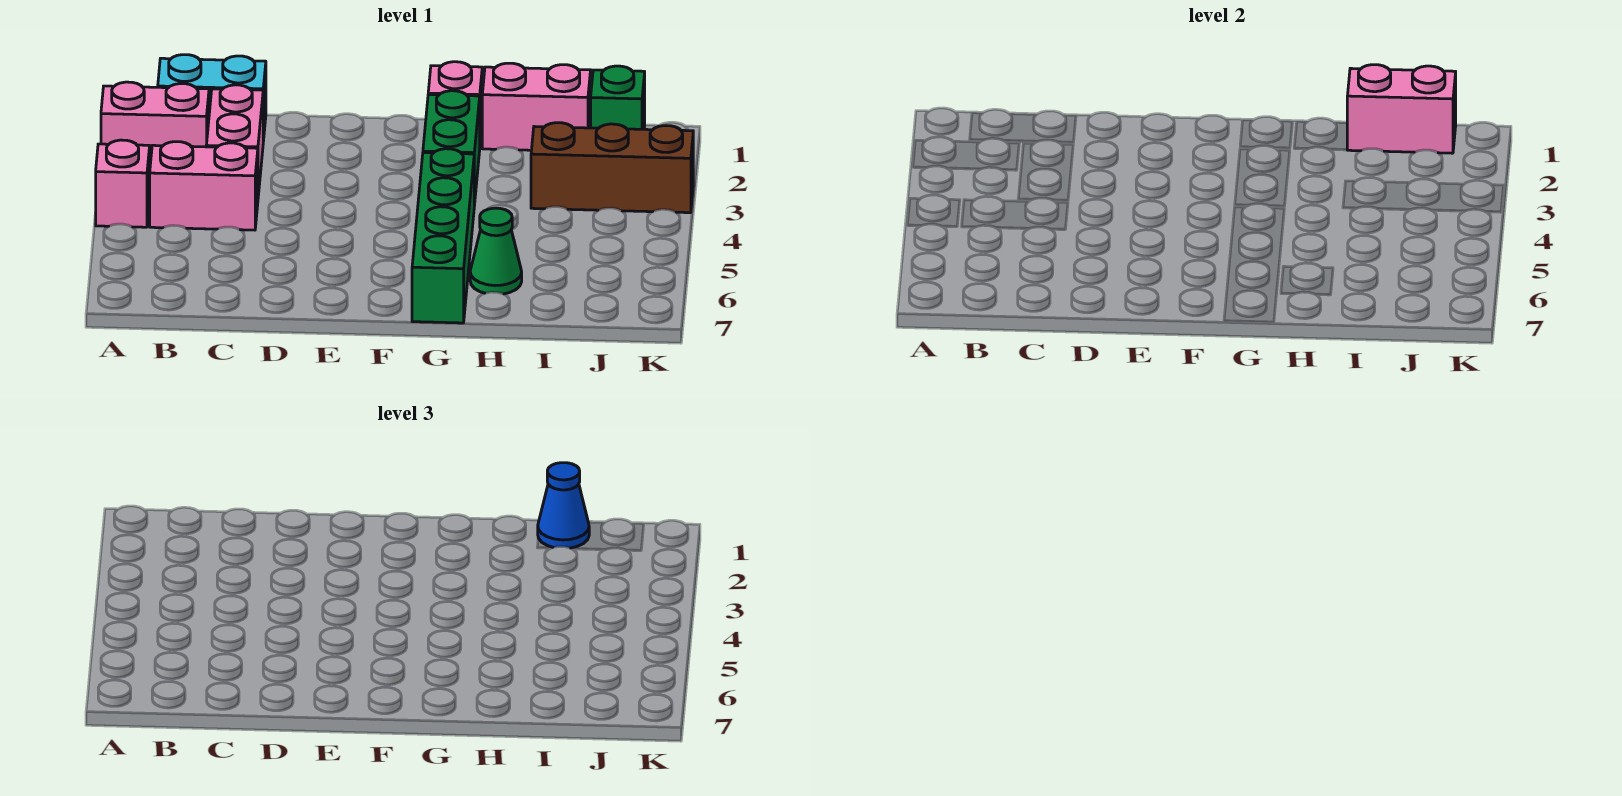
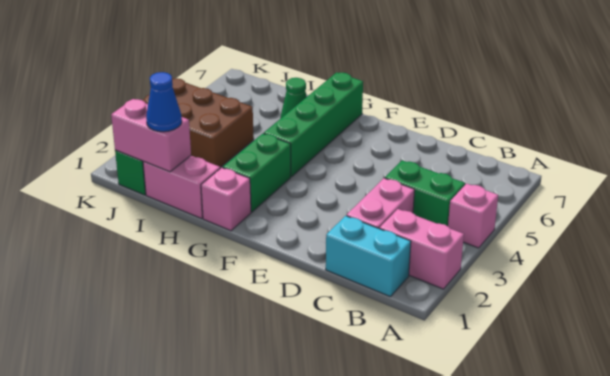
pink 1x2 brick [150,142,258,230] -> green 1x2 brick [385,160,465,226]
brown 1x3 brick [531,123,693,213] -> brown 2x3 brick [143,78,254,167]

